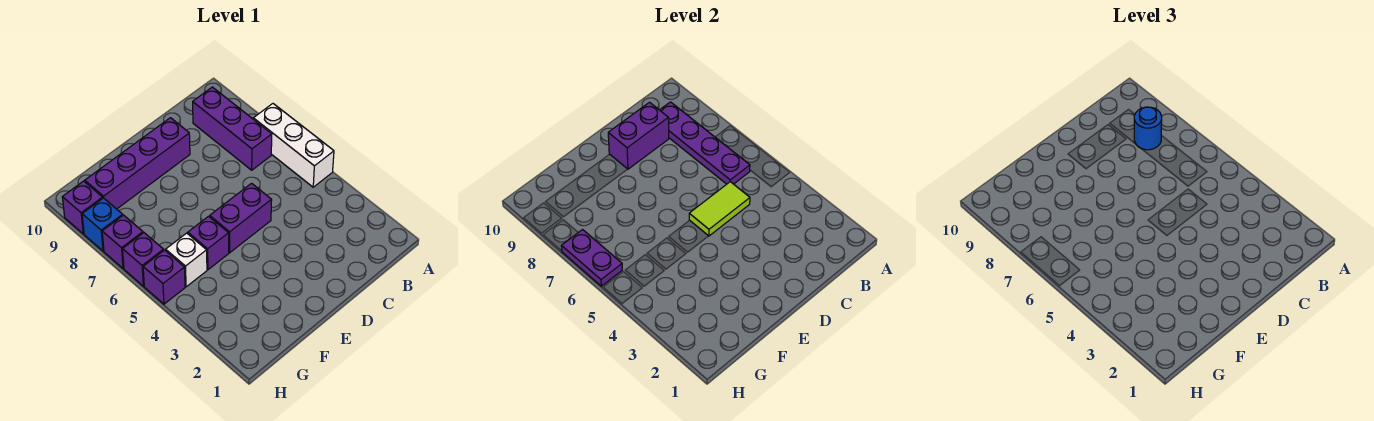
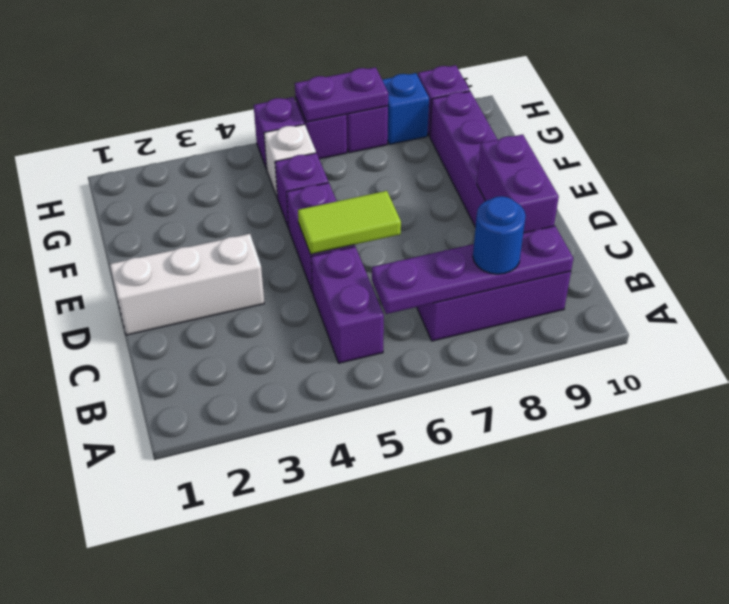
white 1x3 brick [253,104,334,187] -> white 1x3 brick moved to [110,234,264,335]
none -> purple 1x2 brick [311,247,384,363]
lime 1x2 tile [689,182,750,236] -> lime 1x2 tile turned to [298,191,401,254]

